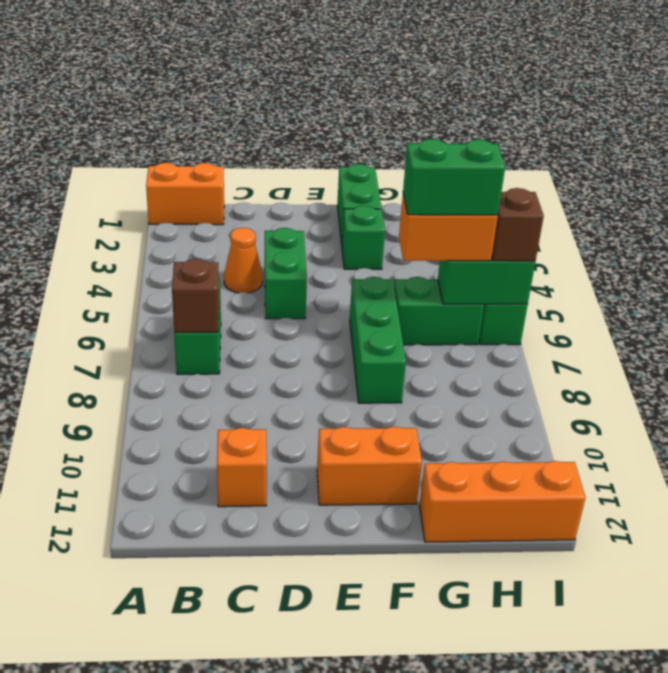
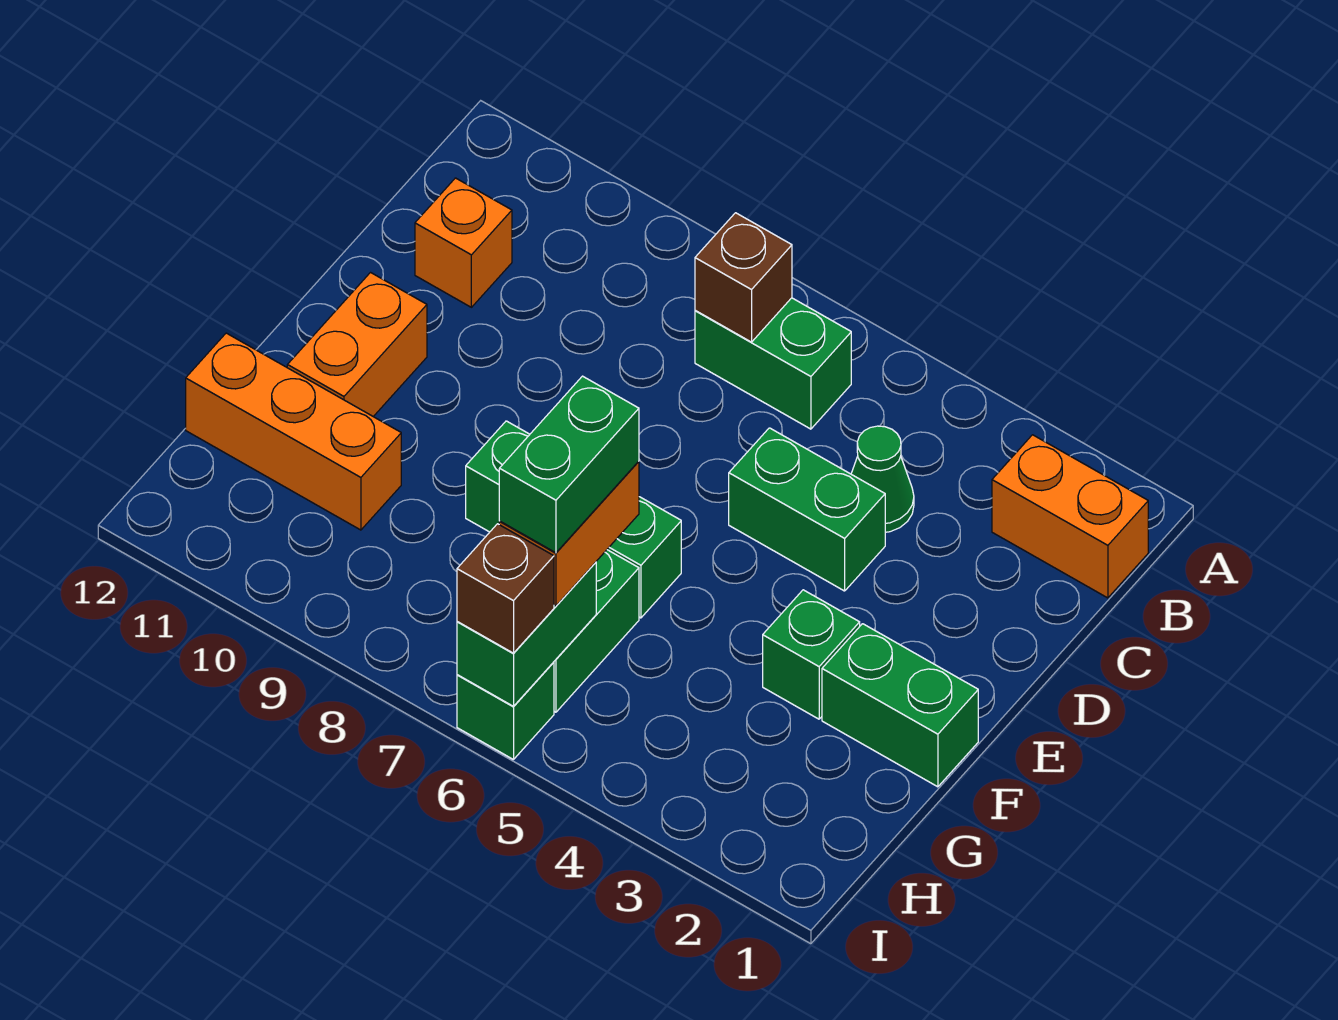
orange 1x2 brick [146,163,224,225] -> orange 1x2 brick turned to [992,435,1148,598]
orange 1x1 cone [224,228,263,293] -> green 1x1 cone [851,426,914,532]
orange 1x3 brick [419,461,585,542] -> orange 1x3 brick turned to [186,333,401,530]

